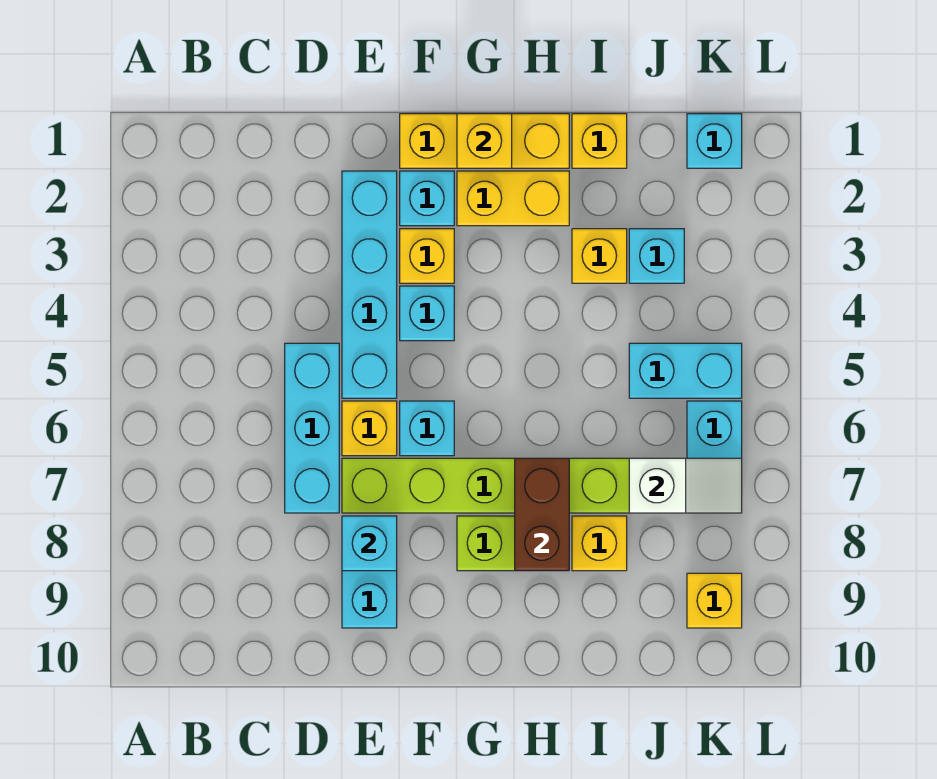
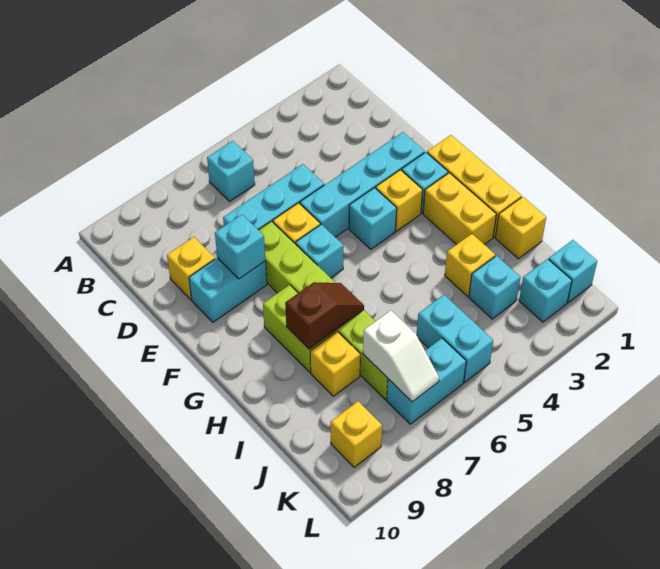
none -> cyan 1x1 brick [207,141,255,201]
yellow 1x1 brick [457,114,512,168] -> yellow 1x1 brick moved to [167,237,215,300]
brown 1x2 brick [515,458,569,571] -> brown 1x2 slope [285,282,364,349]
none -> cyan 1x1 brick [519,259,572,322]

